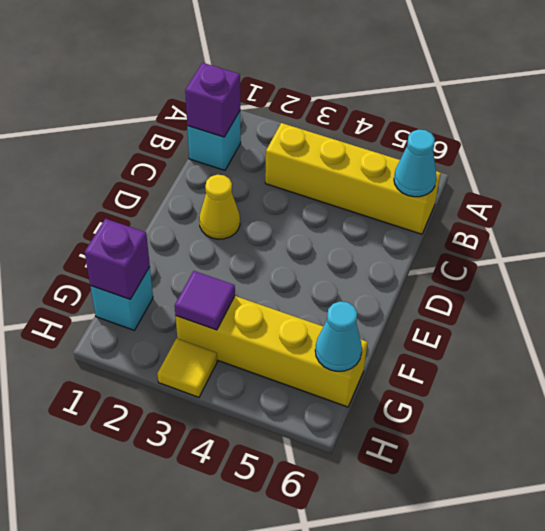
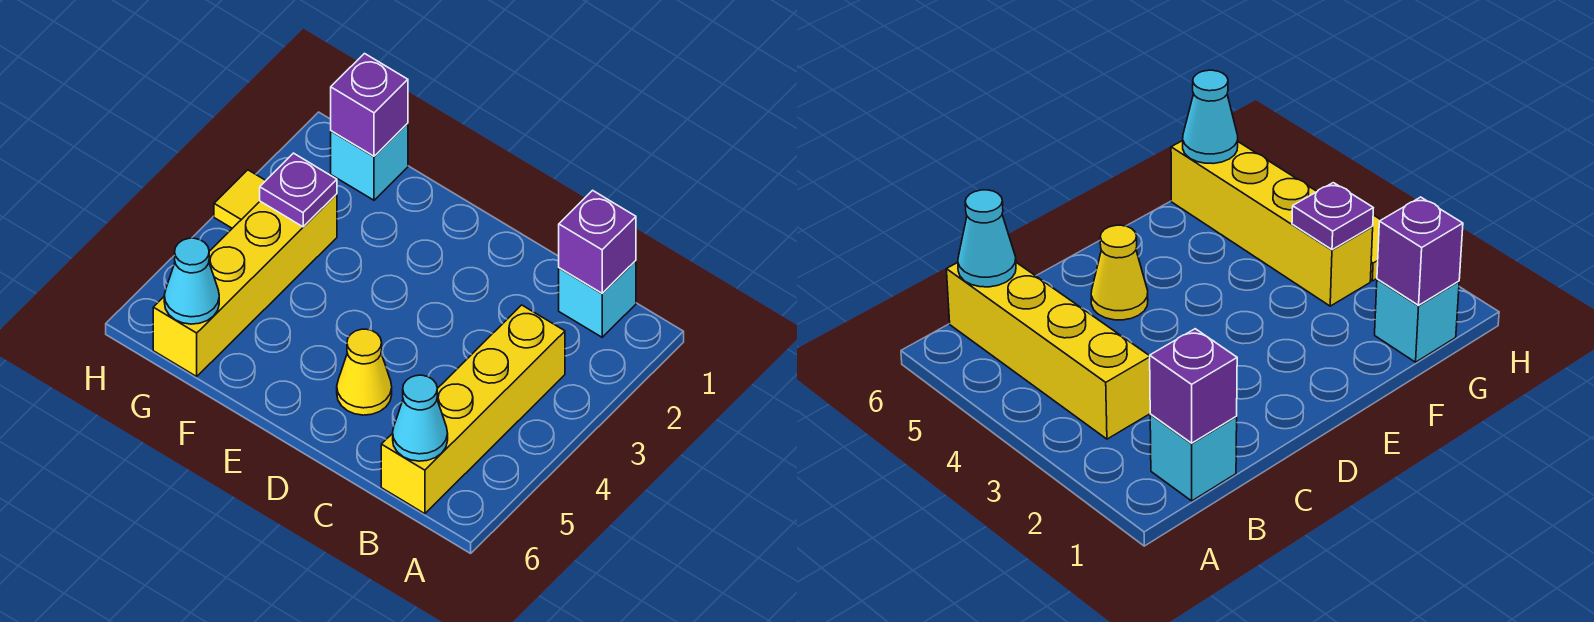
yellow 1x1 cone [199,175,240,239] -> yellow 1x1 cone moved to [337,329,392,415]
purple 1x1 tile [175,271,235,330] -> purple 1x1 plate [260,153,337,227]

